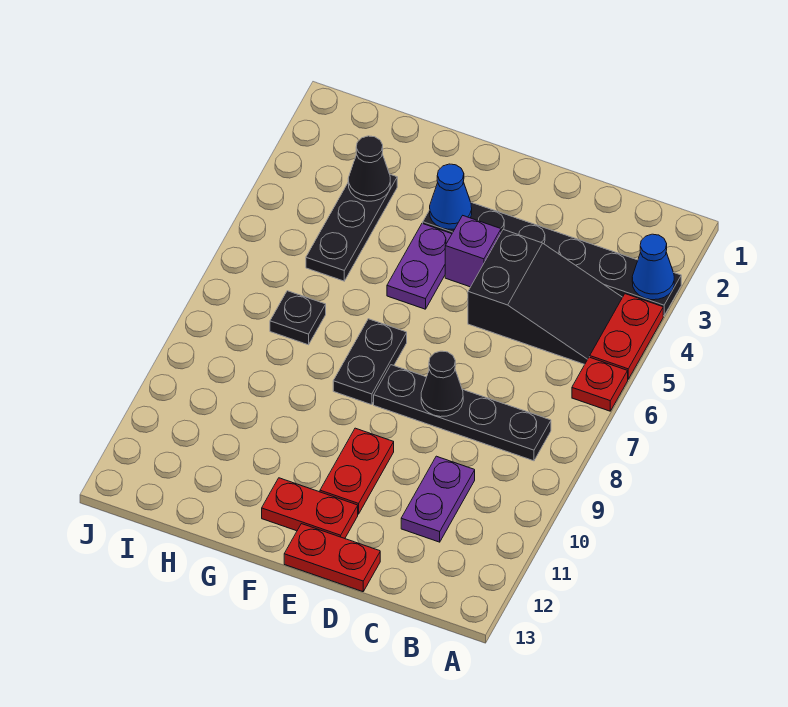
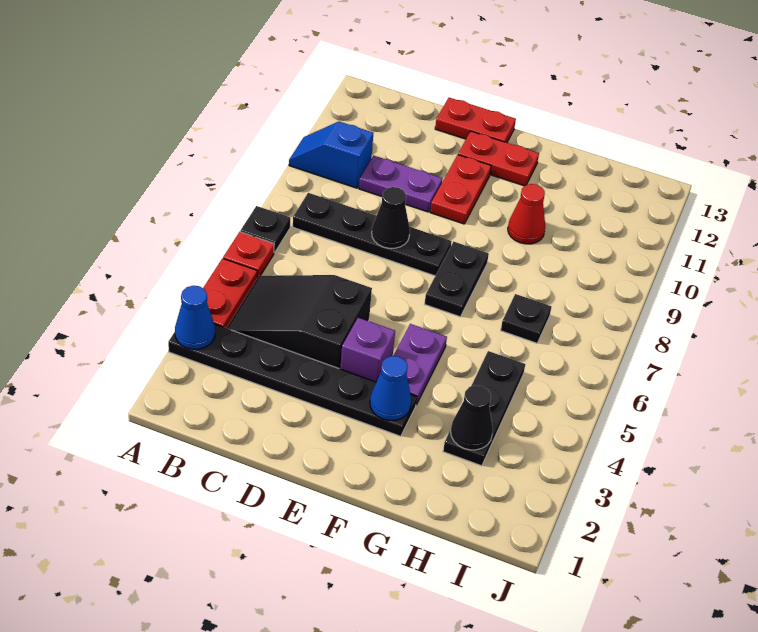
none -> black 1x1 plate [240,206,290,253]
none -> blue 1x2 slope [289,122,373,188]
purple 1x2 plate [401,456,475,542] -> purple 1x2 plate turned to [359,156,442,212]
none -> red 1x1 cone [508,184,545,244]

